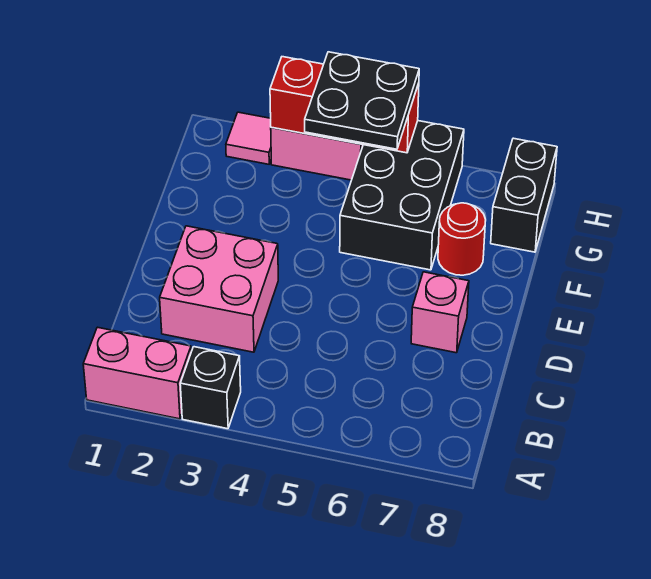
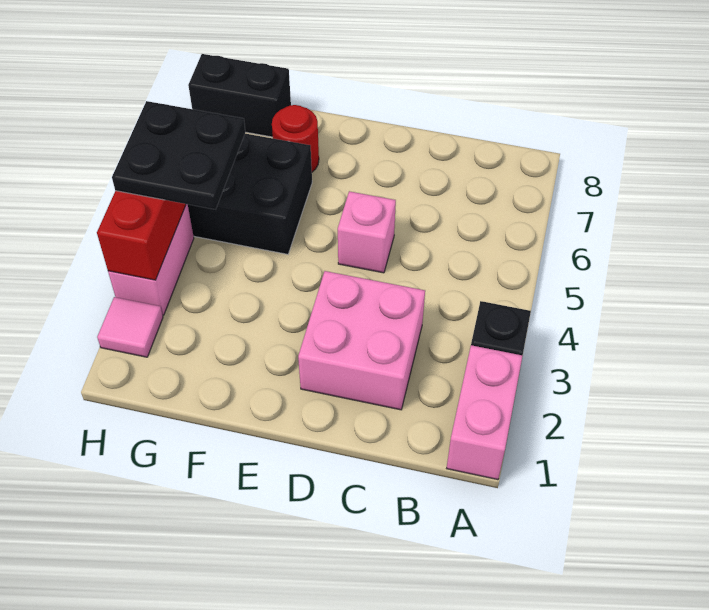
pink 1x1 brick [411,272,469,353] -> pink 1x1 brick moved to [338,191,396,273]

